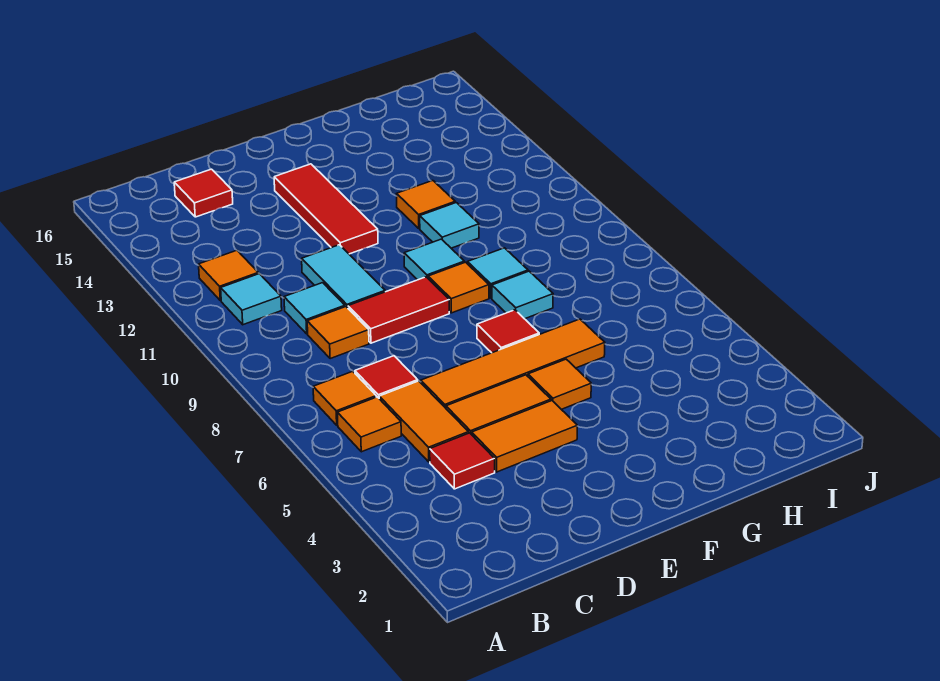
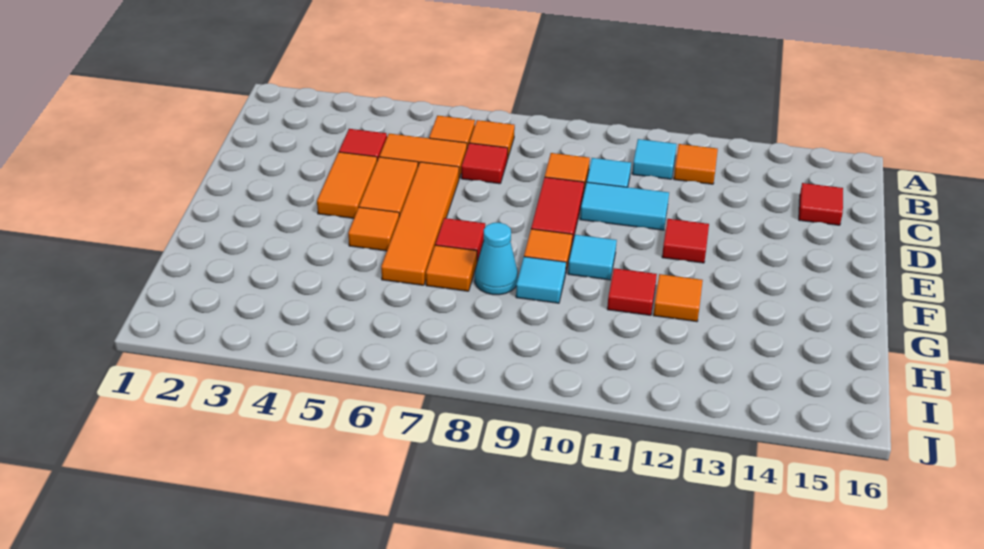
red 1x3 tile [274,164,378,254] -> red 1x1 tile [662,219,709,263]
none -> orange 1x1 tile [426,245,477,291]
cyan 1x1 tile [492,271,553,319] -> cyan 1x1 cone [475,223,518,295]
cyan 1x1 tile [420,203,479,248] -> red 1x1 tile [607,268,657,315]

